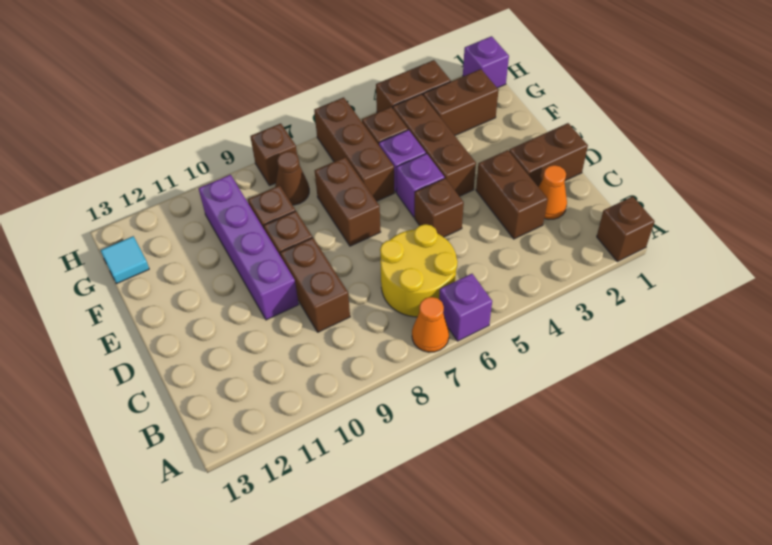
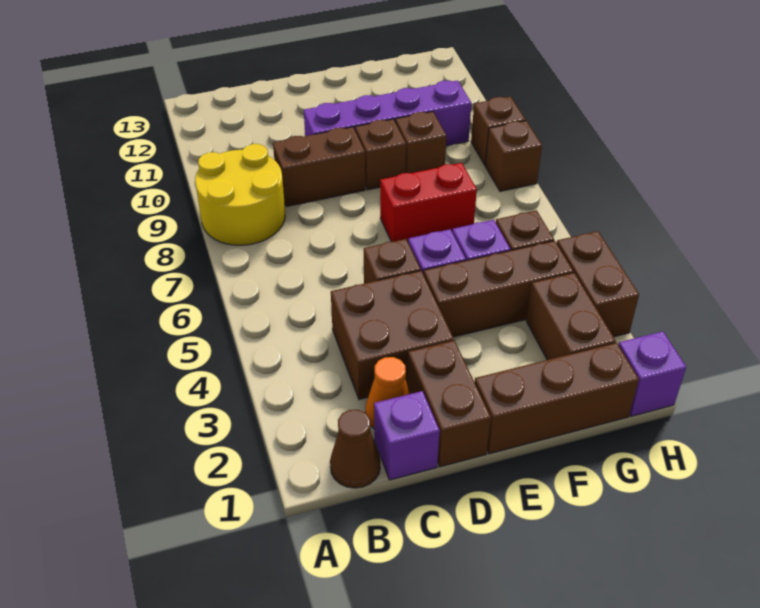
brown 1x1 brick [597,196,655,262] -> brown 1x1 brick moved to [471,96,526,166]
purple 1x1 brick [439,274,492,341] -> purple 1x1 brick moved to [374,391,440,480]
orange 1x1 cone [412,297,449,352] -> none
yellow 2x2 round brick [380,224,458,317] -> yellow 2x2 round brick moved to [195,144,285,245]
brown 1x2 brick [476,150,548,239] -> brown 2x2 brick [331,271,454,400]
brown 1x2 brick [315,157,381,246] -> red 1x2 brick [380,163,477,242]
brown 1x3 brick [314,97,394,201] -> brown 1x3 brick moved to [475,343,639,454]
brown 1x1 cone [275,151,309,205] -> brown 1x1 cone moved to [330,410,380,488]
cyan 1x1 tile [100,236,149,284] -> none

